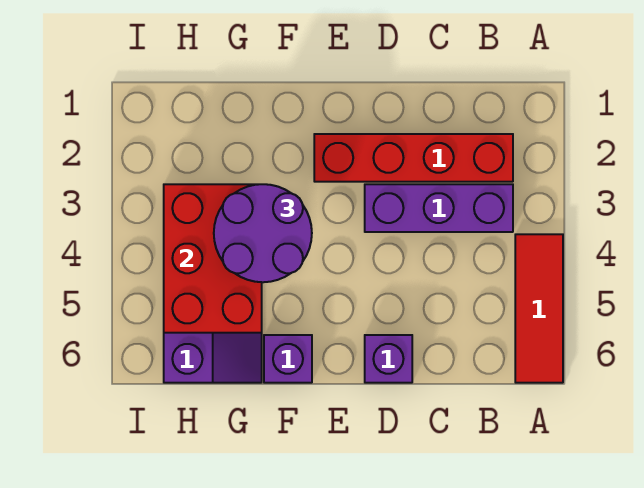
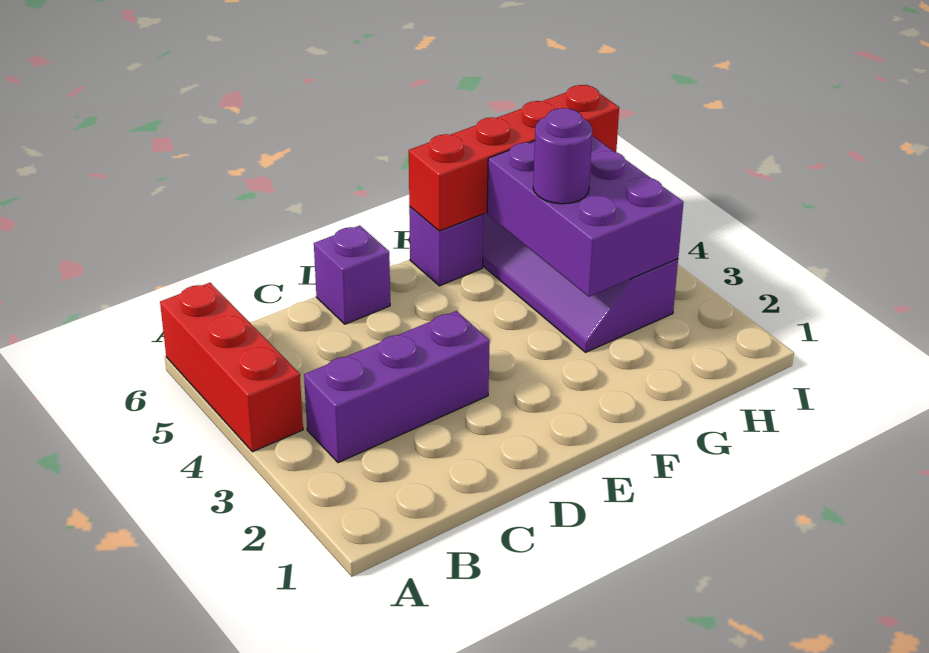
red 1x3 tile [515,234,563,383] -> red 1x3 brick [160,283,303,452]
red 1x4 brick [314,134,513,182] -> red 1x4 brick moved to [409,85,619,231]
purple 2x2 round brick [214,184,312,282] -> purple 1x1 round brick [533,108,592,204]
red 2x3 brick [164,184,262,333] -> purple 2x3 brick [487,136,684,297]

